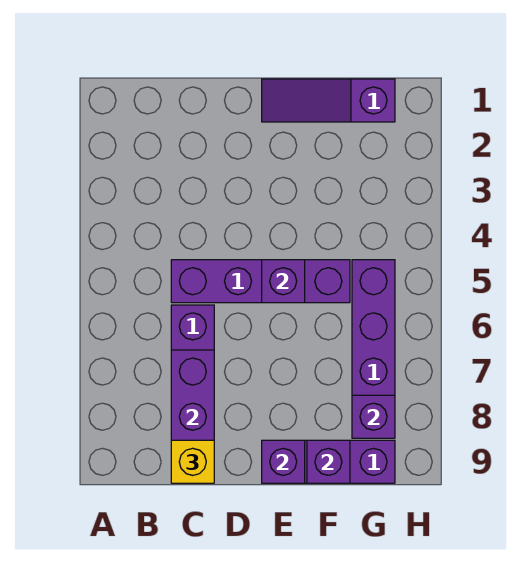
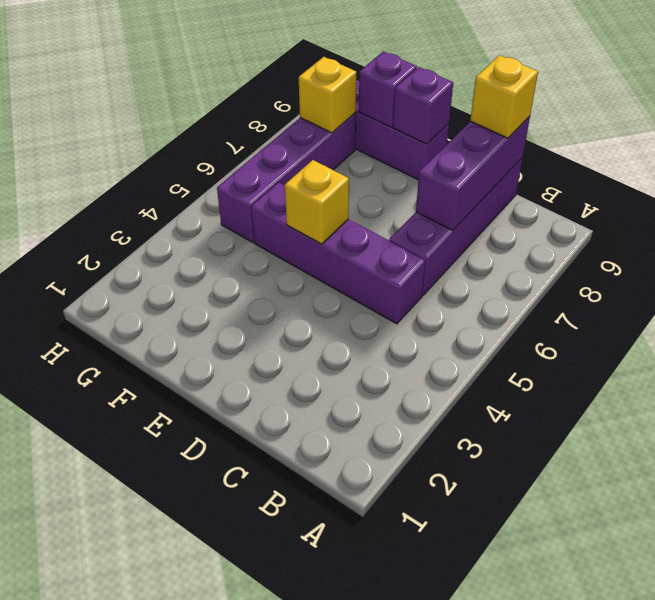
purple 1x3 slope [262,79,395,122] -> none
purple 1x1 brick [262,260,305,303] -> yellow 1x1 brick [285,160,349,244]
purple 1x1 brick [352,395,395,438] -> yellow 1x1 brick [299,57,357,133]

